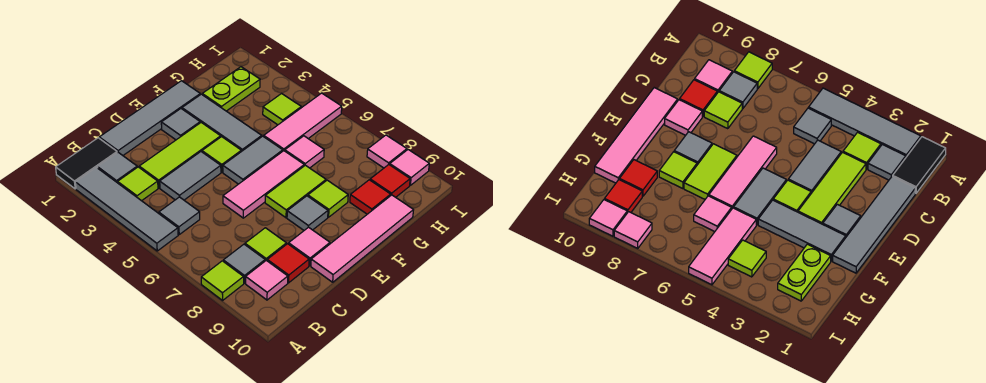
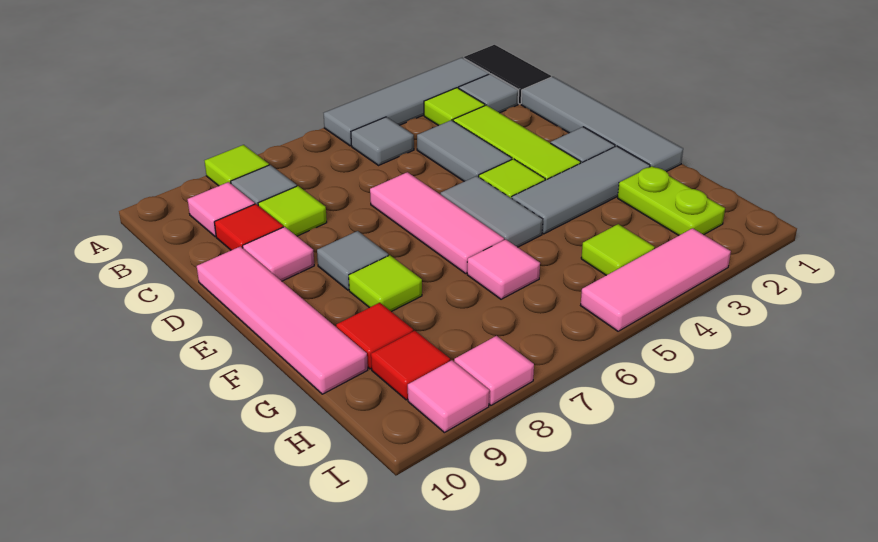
lime 1x2 tile [265,165,326,218] -> none
pink 1x3 tile [264,93,342,151] -> pink 1x3 tile turned to [581,228,731,331]

